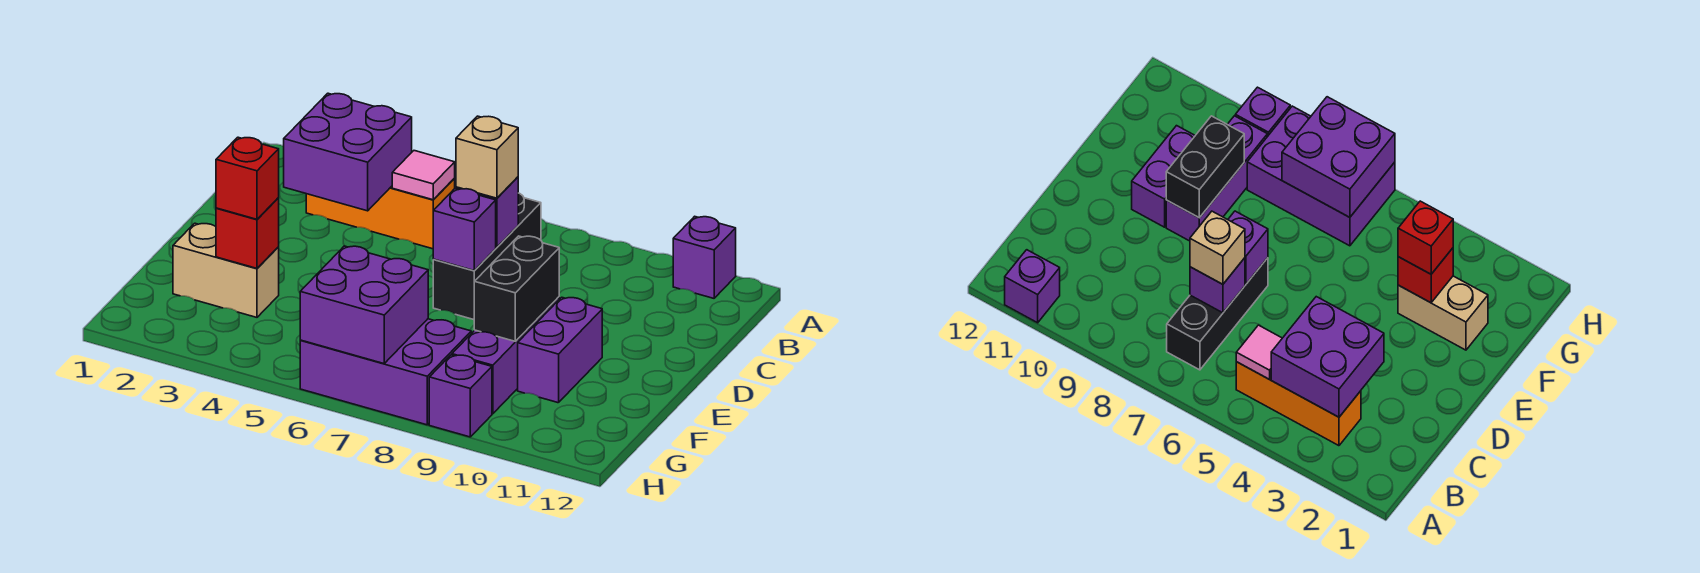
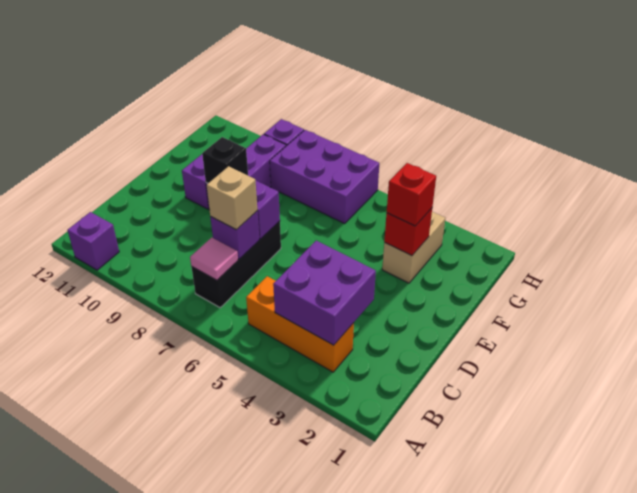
pink 1x1 tile [392,151,455,200] -> pink 1x1 tile moved to [190,237,238,280]
black 1x2 brick [474,236,559,341] -> black 1x1 brick [202,137,248,183]
tan 1x2 brick [173,223,279,317] -> tan 1x2 brick turned to [382,212,445,283]
purple 2x2 brick [300,246,428,364] -> none

